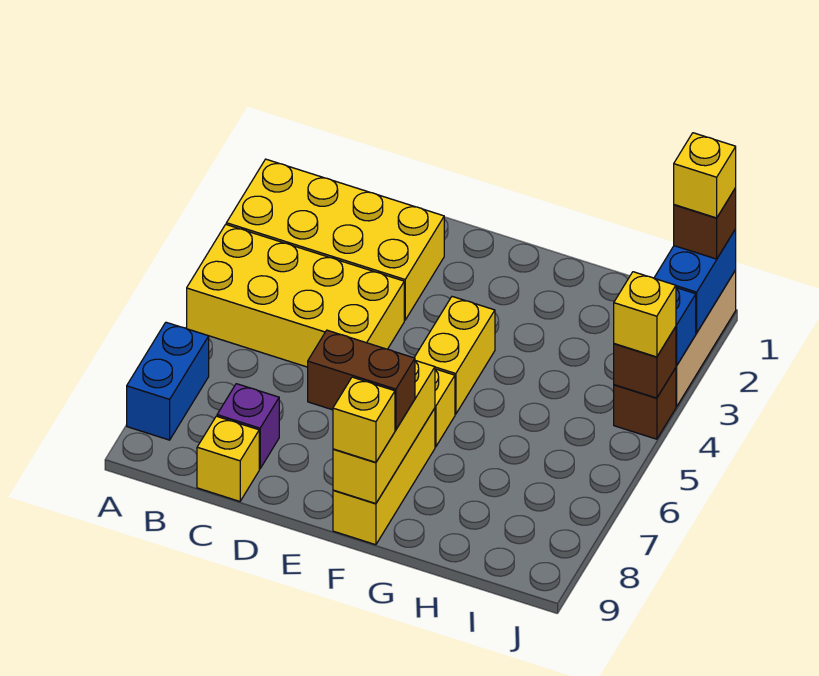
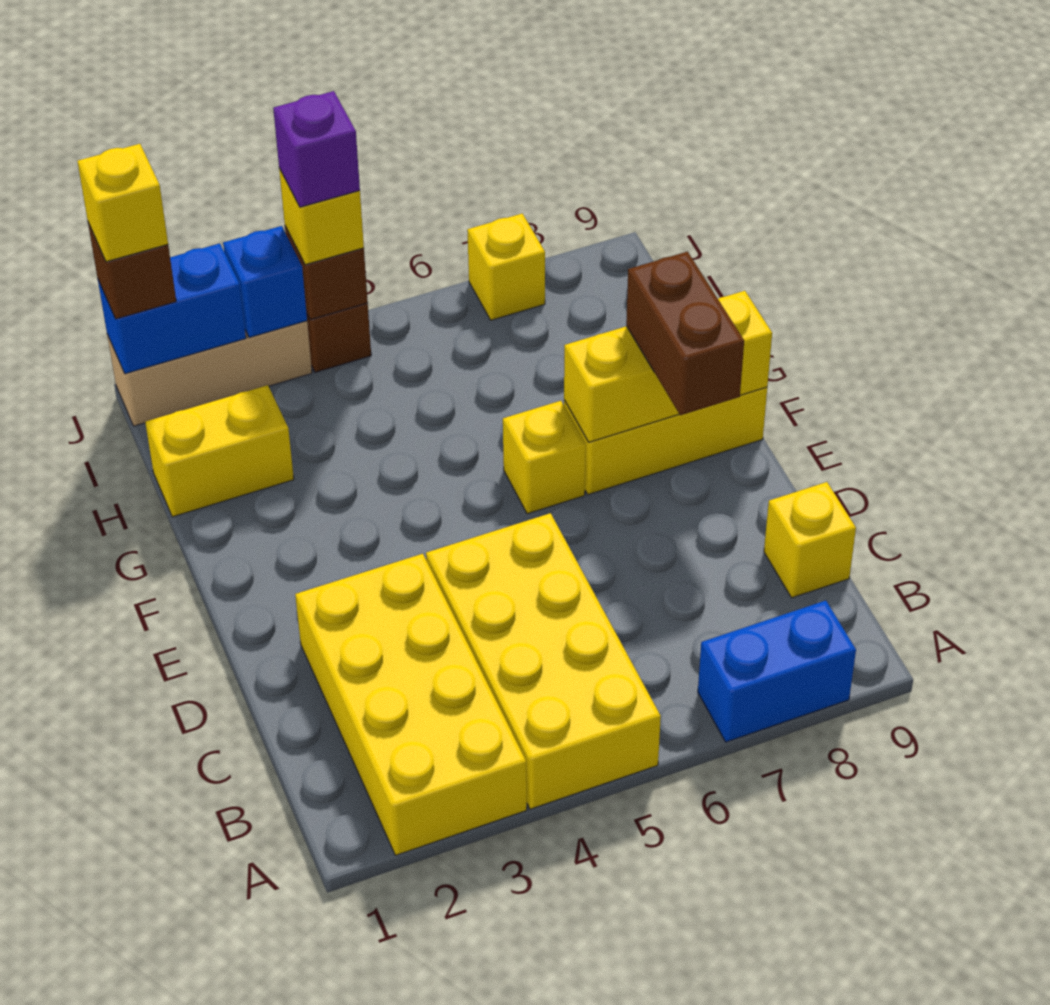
purple 1x1 brick [217,384,279,469] -> purple 1x1 brick moved to [273,91,360,207]
yellow 1x2 brick [414,297,495,414] -> yellow 1x2 brick moved to [145,385,294,517]
yellow 1x1 brick [333,377,395,463] -> yellow 1x1 brick moved to [467,214,545,320]

